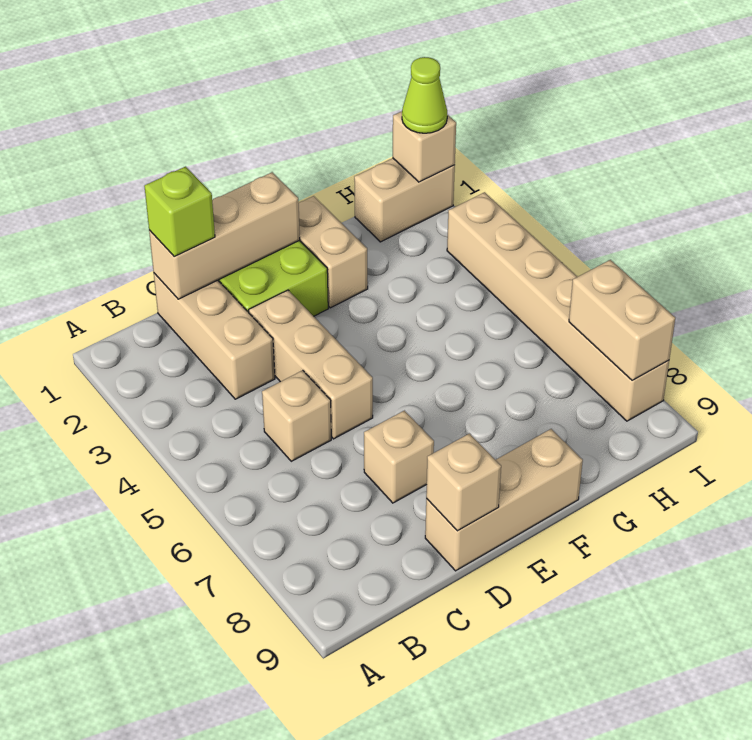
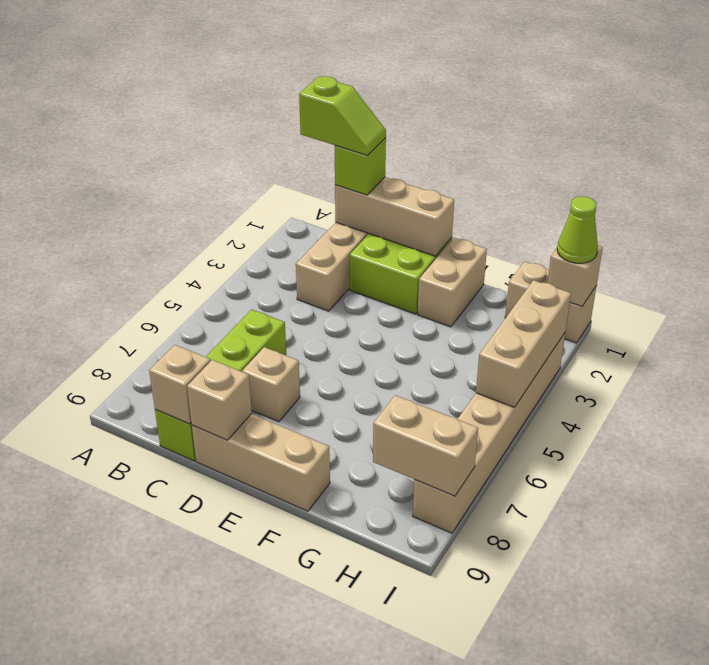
none -> lime 1x2 slope [299,76,386,156]
tan 1x1 brick [262,370,331,461] -> tan 1x1 brick moved to [149,345,211,424]
none -> lime 1x4 brick [155,309,286,461]
tan 1x3 brick [249,290,373,439] -> tan 1x3 brick moved to [476,280,571,407]
tan 1x2 brick [569,260,675,381] -> tan 1x2 brick turned to [373,395,478,496]

